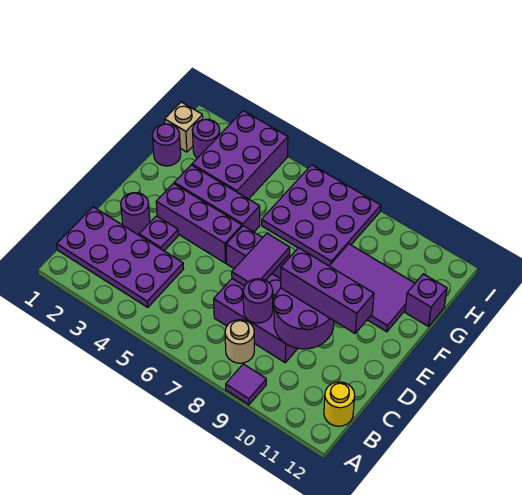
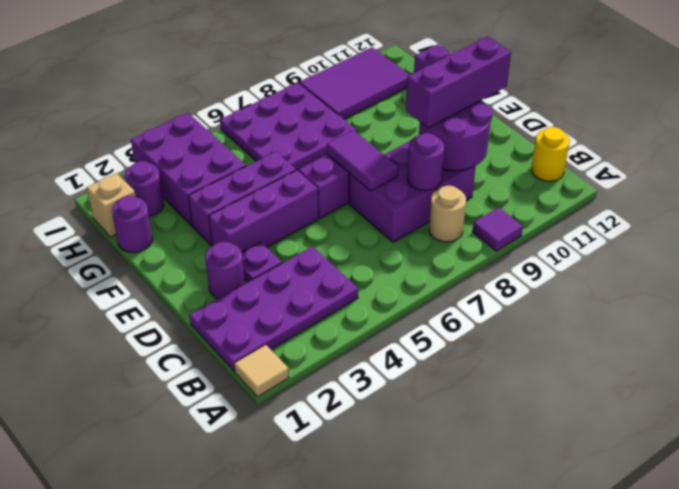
none -> tan 1x1 tile [234,345,289,397]
purple 2x3 tile [330,244,415,332] -> purple 2x3 tile moved to [299,47,410,119]

